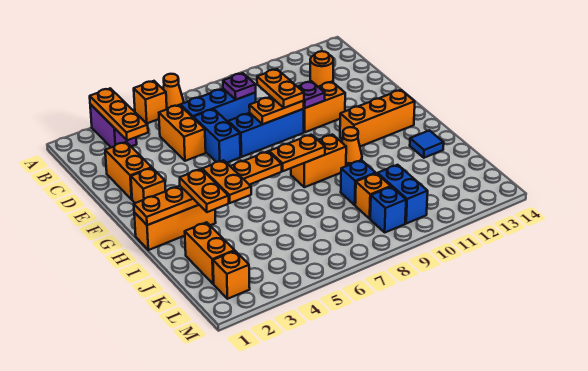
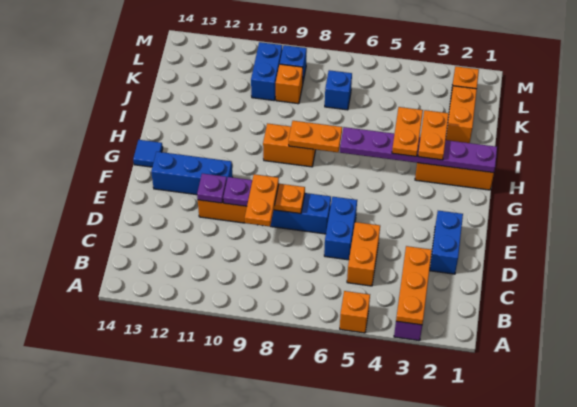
orange 1x1 cone [163,74,184,109] -> none
blue 1x3 brick [180,89,256,122] -> blue 1x3 brick moved to [151,152,233,195]
purple 1x1 plate [223,73,256,100] -> purple 1x1 plate moved to [197,174,227,203]
orange 1x1 round brick [310,51,333,87] -> none
orange 1x2 brick [105,142,152,199] -> blue 1x2 brick [430,211,463,274]
orange 1x1 brick [131,168,165,203] -> none
orange 1x3 brick [340,90,415,146] -> none
orange 1x6 plate [134,152,282,225] -> purple 1x6 plate [340,127,497,173]
orange 1x1 cone [342,127,362,166] -> none
blue 1x1 tile [410,130,444,158] -> blue 1x1 tile moved to [133,140,163,167]
blue 1x1 brick [341,160,376,205] -> blue 1x1 brick moved to [325,70,352,110]

